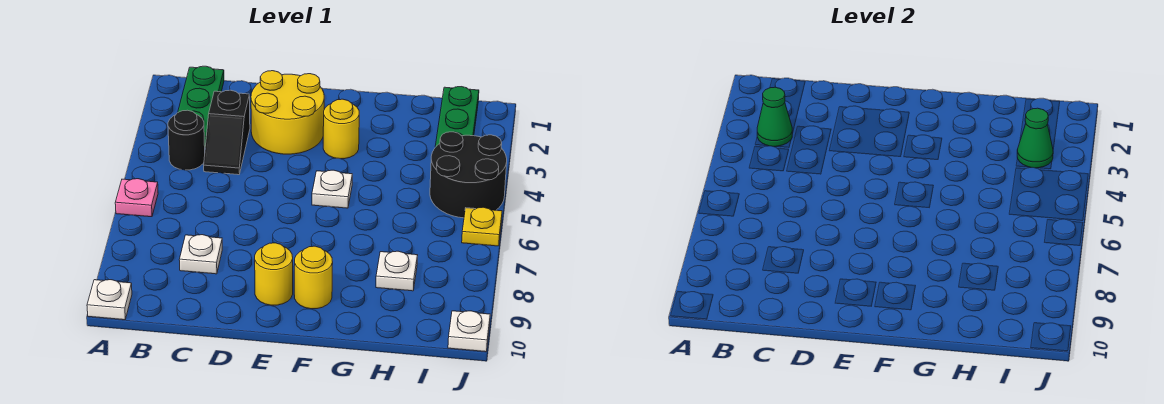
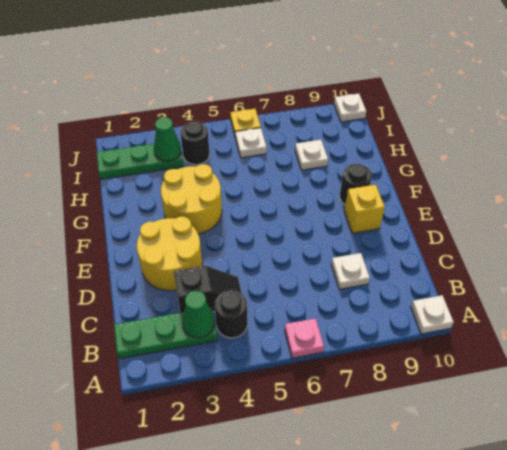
yellow 1x1 round brick [255,243,293,305] -> yellow 1x1 brick [344,185,385,233]
yellow 1x1 round brick [323,99,359,159] -> yellow 2x2 round brick [161,164,222,234]
white 1x1 plate [312,170,352,208] -> white 1x1 plate moved to [235,128,267,158]
yellow 1x1 round brick [294,246,333,309] -> black 1x1 round brick [340,164,372,205]
black 2x2 round brick [430,132,507,218] -> black 1x1 round brick [181,121,210,165]

